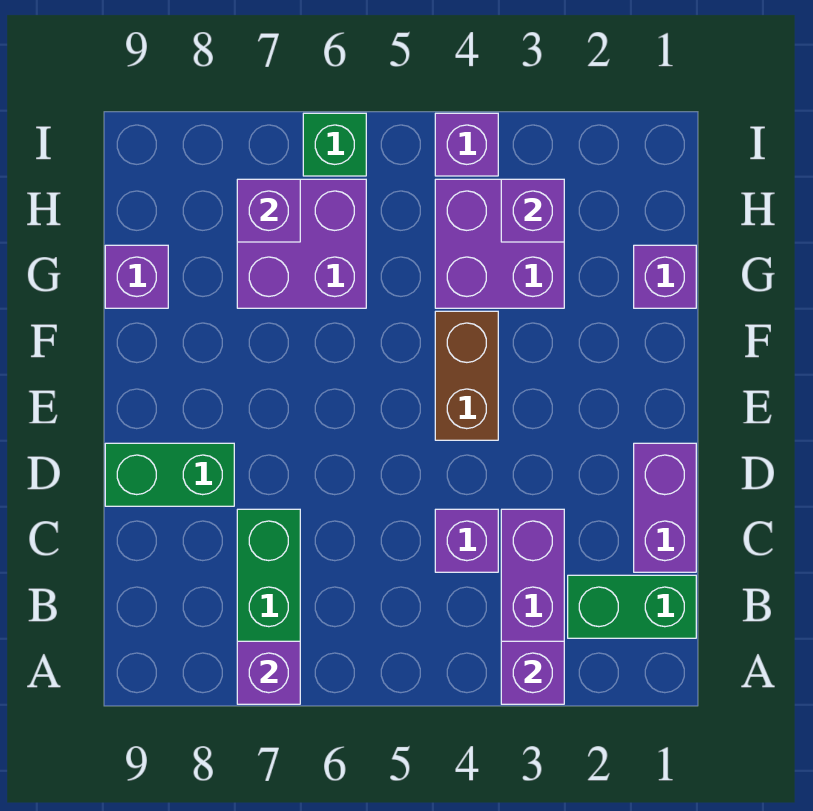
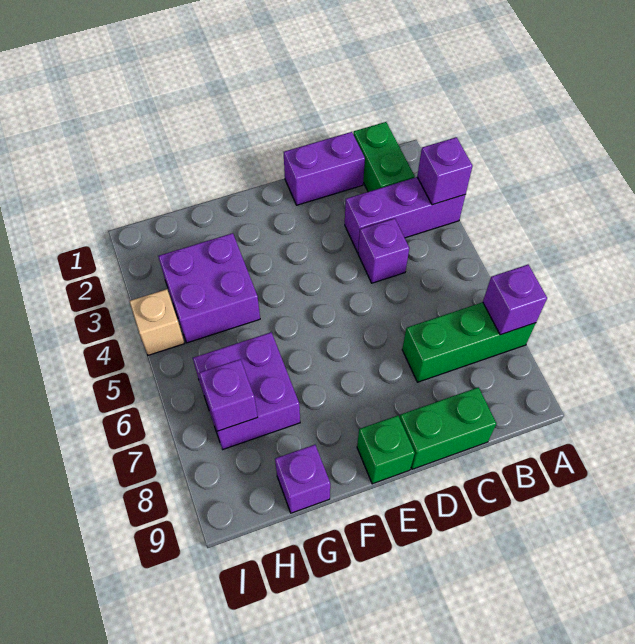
green 1x2 brick [105,443,234,506] -> green 1x2 brick turned to [399,387,496,469]
brown 1x2 brick [435,311,498,440] -> none
purple 1x1 brick [634,245,696,308] -> none
purple 1x1 brick [501,179,564,242] -> none
purple 1x1 brick [435,113,498,176] -> tan 1x1 brick [129,289,184,355]
green 1x1 brick [303,113,366,176] -> green 1x1 brick moved to [357,416,415,484]

